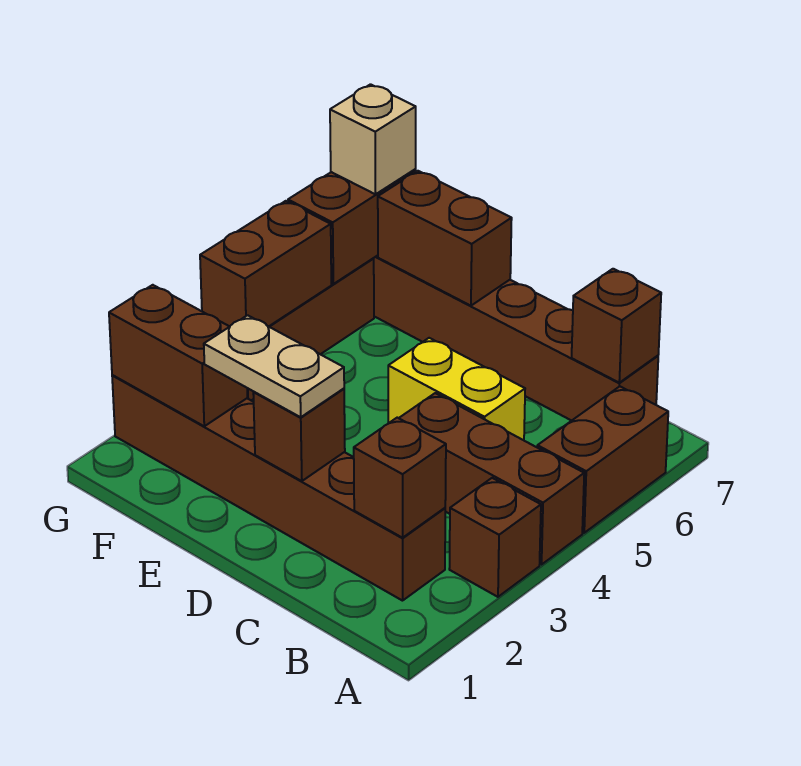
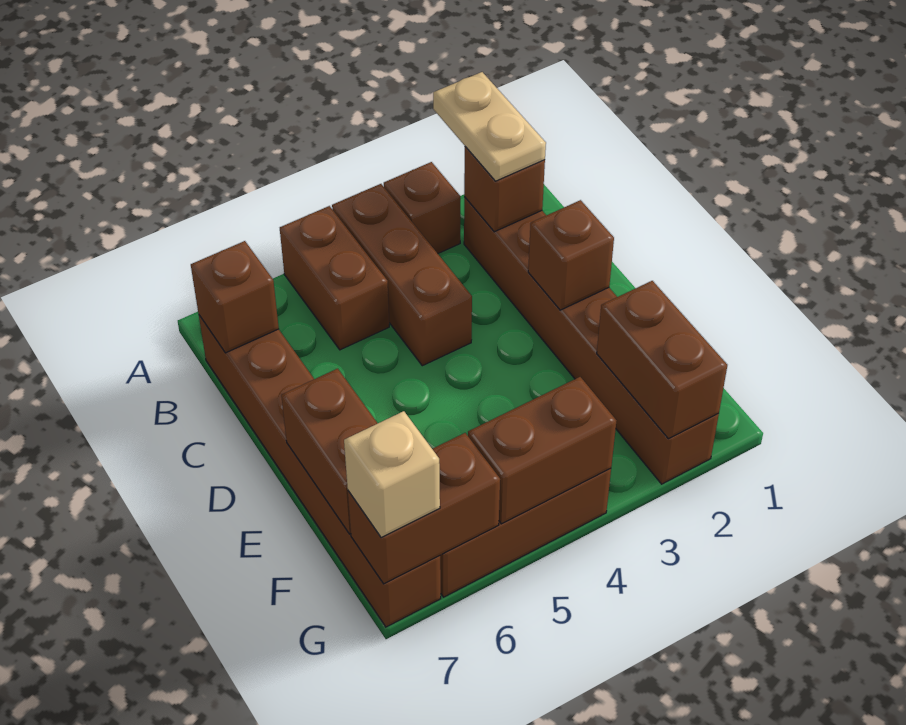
brown 1x2 brick [537,386,668,533] -> brown 1x2 brick turned to [280,206,389,350]
yellow 1x2 brick [388,338,525,440] -> none
tan 1x2 plate [204,315,344,417] -> tan 1x2 plate moved to [433,72,546,181]

